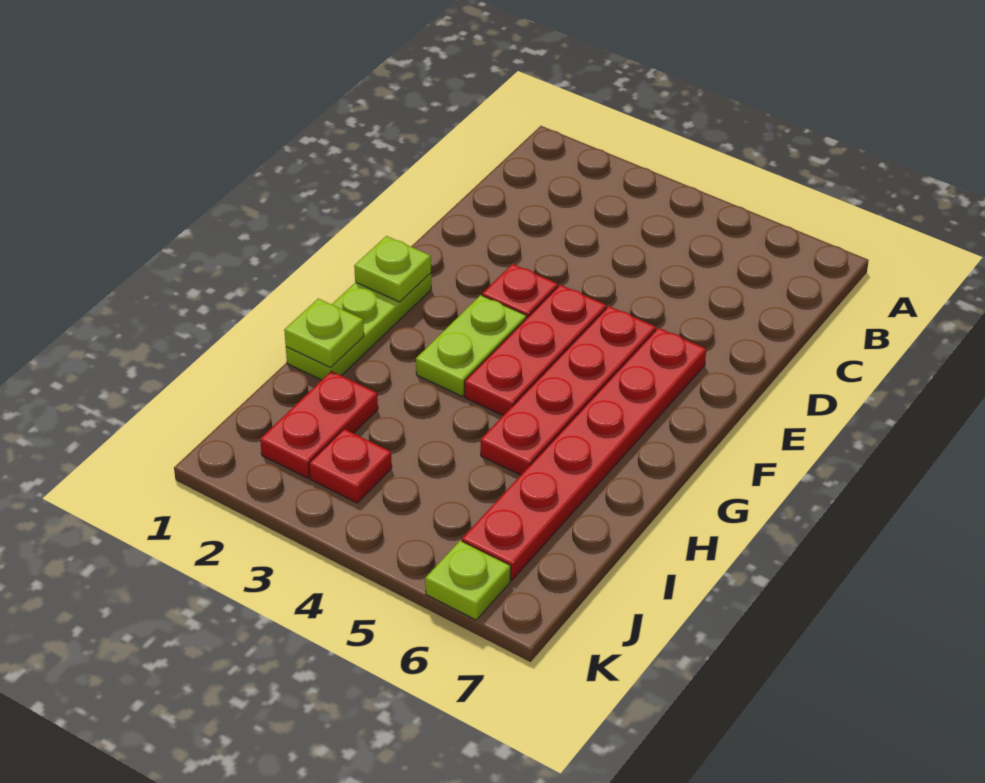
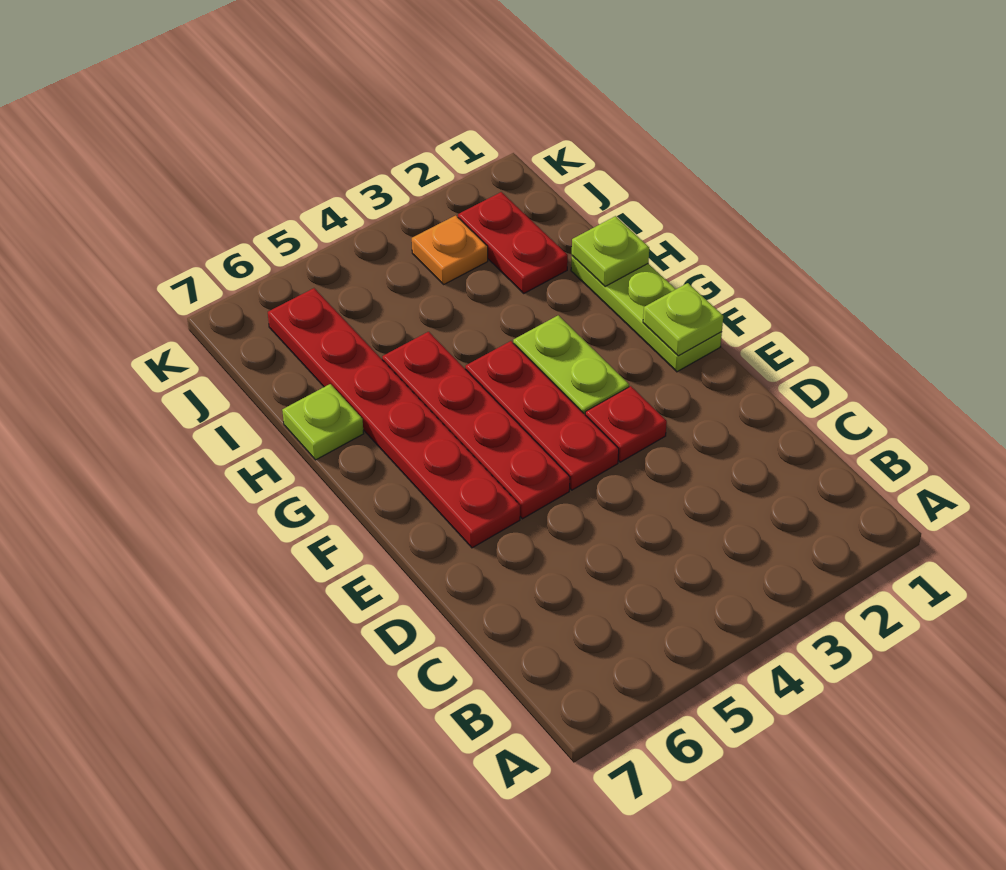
red 1x1 plate [309,429,392,503] -> orange 1x1 plate [412,215,488,284]
lime 1x1 plate [425,541,511,620] -> lime 1x1 plate moved to [282,384,364,460]

